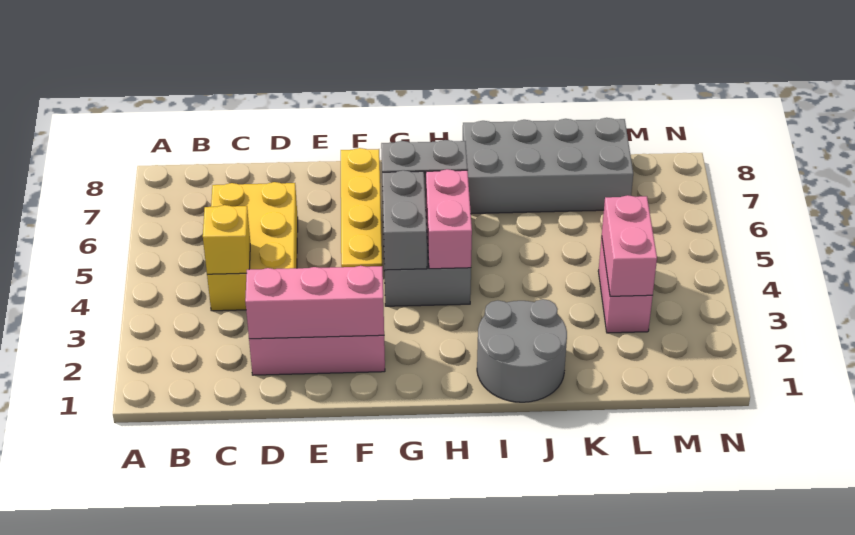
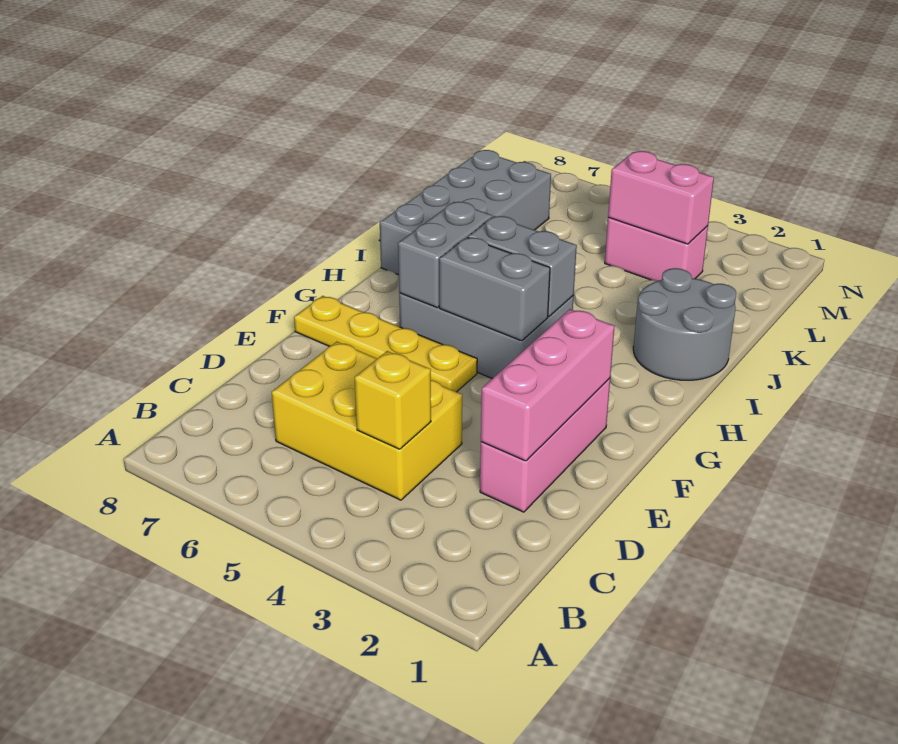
pink 1x2 brick [426,169,472,269] -> grey 1x2 brick [468,216,577,317]

